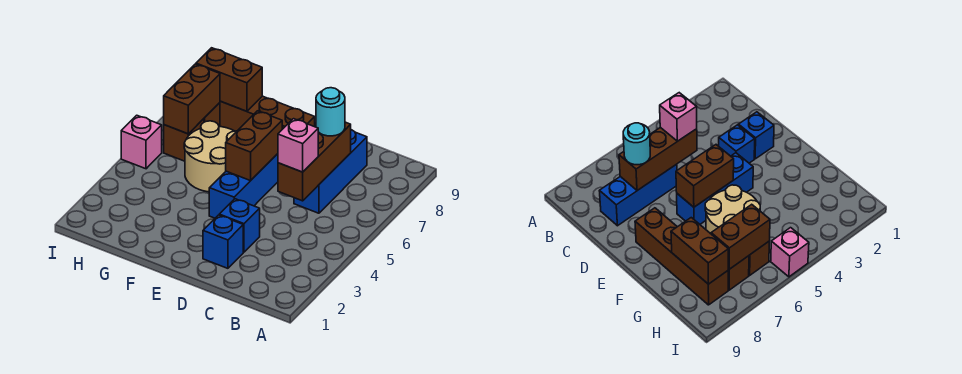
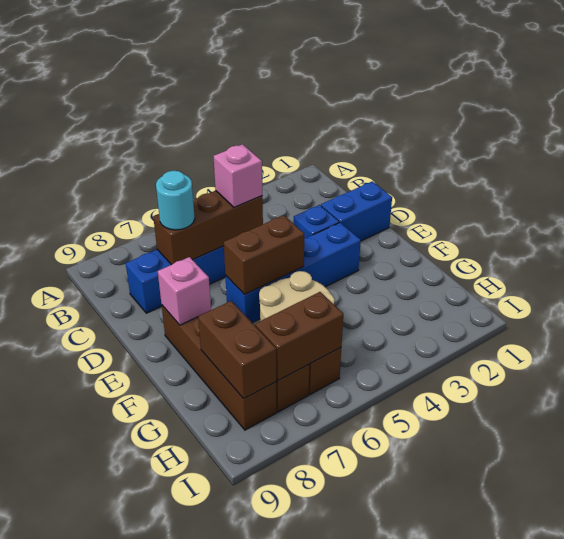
blue 1x1 brick [203,215,243,268] -> blue 1x2 brick [321,182,392,241]
blue 1x3 brick [209,154,278,218] -> blue 1x4 brick [225,222,361,323]
pink 1x1 brick [121,115,162,169] -> pink 1x1 brick moved to [158,257,211,325]

